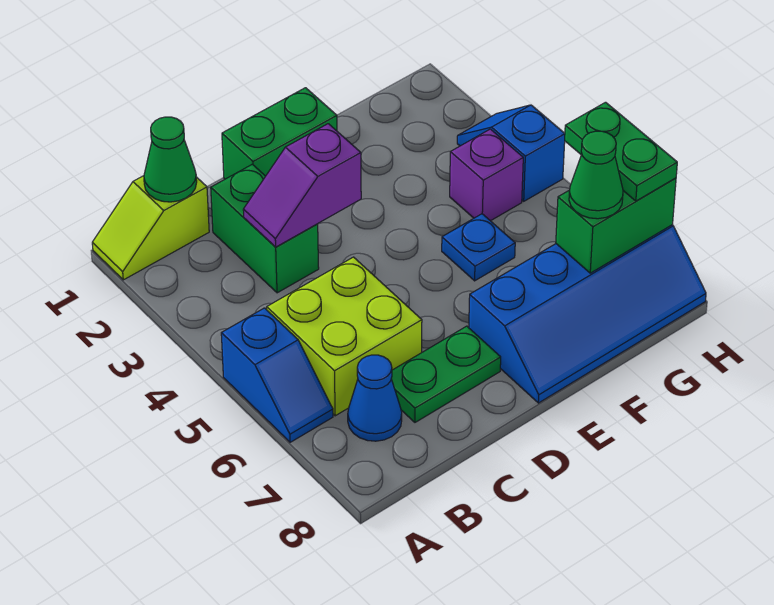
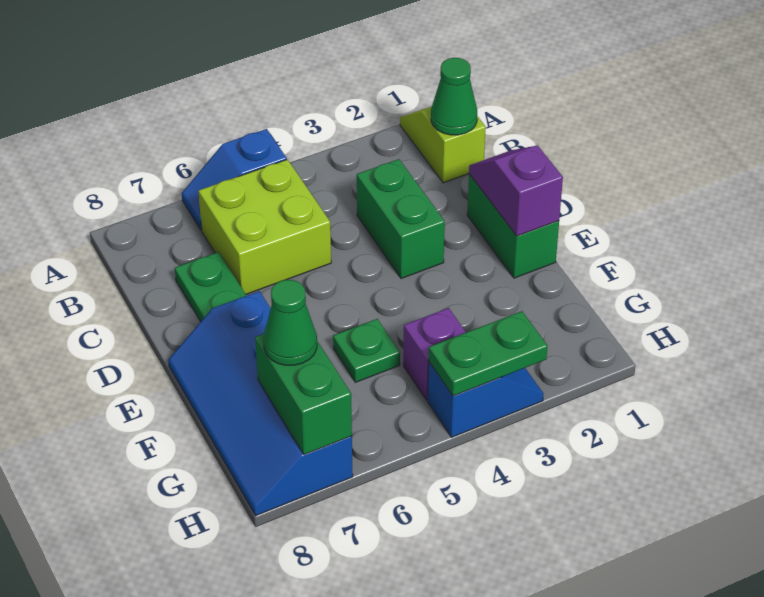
blue 1x1 cone [348,355,402,441] -> none
green 1x2 brick [211,164,319,293] -> green 1x2 brick turned to [357,159,445,279]
purple 1x2 slope [243,124,361,247] -> purple 1x2 slope moved to [469,145,563,236]
blue 1x1 plate [442,214,515,281] -> green 1x1 plate [333,319,400,382]
green 1x2 plate [565,102,677,201] -> green 1x2 plate moved to [429,311,548,396]

